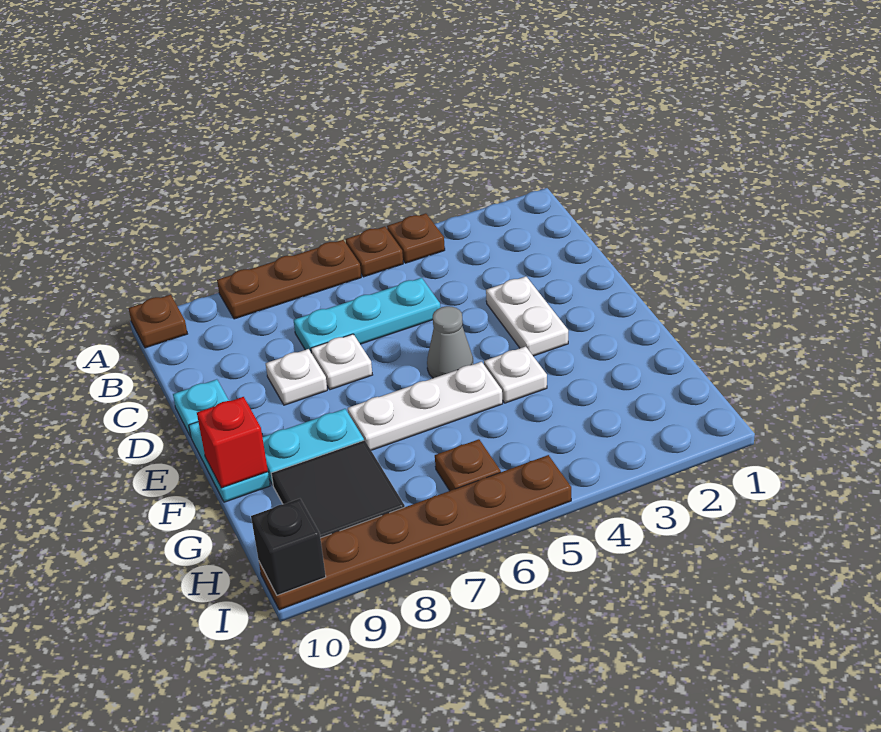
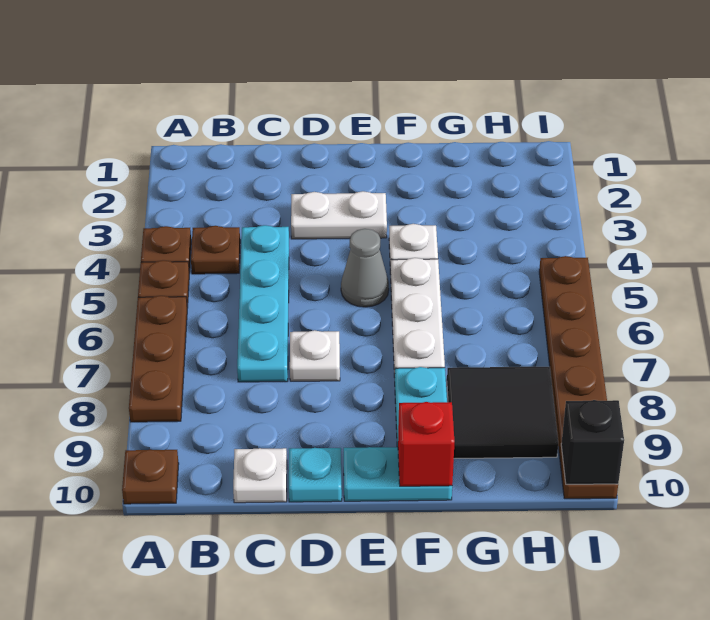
cyan 1x3 plate [294,278,440,352] -> cyan 1x4 plate [237,225,289,382]
white 1x1 plate [266,349,327,405] -> white 1x1 plate moved to [233,448,287,503]
brown 1x1 plate [435,439,501,491] -> brown 1x1 plate moved to [191,226,240,274]

